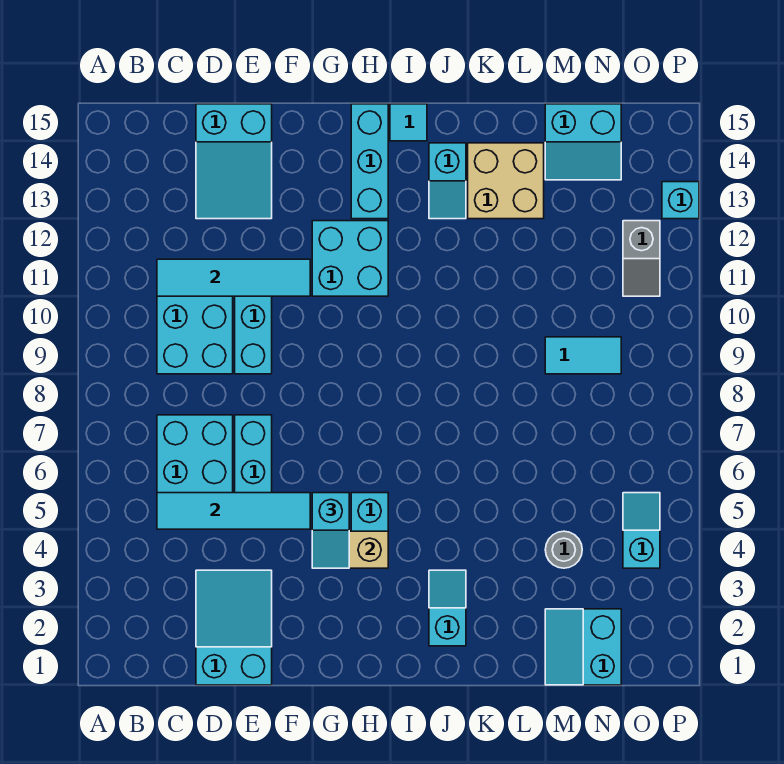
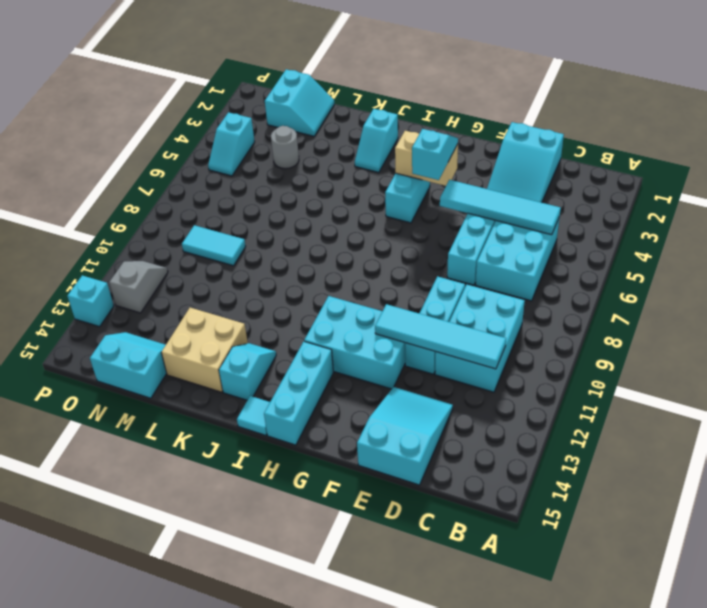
cyan 2x2 brick [312,221,388,296] -> cyan 2x3 brick [304,296,405,389]

